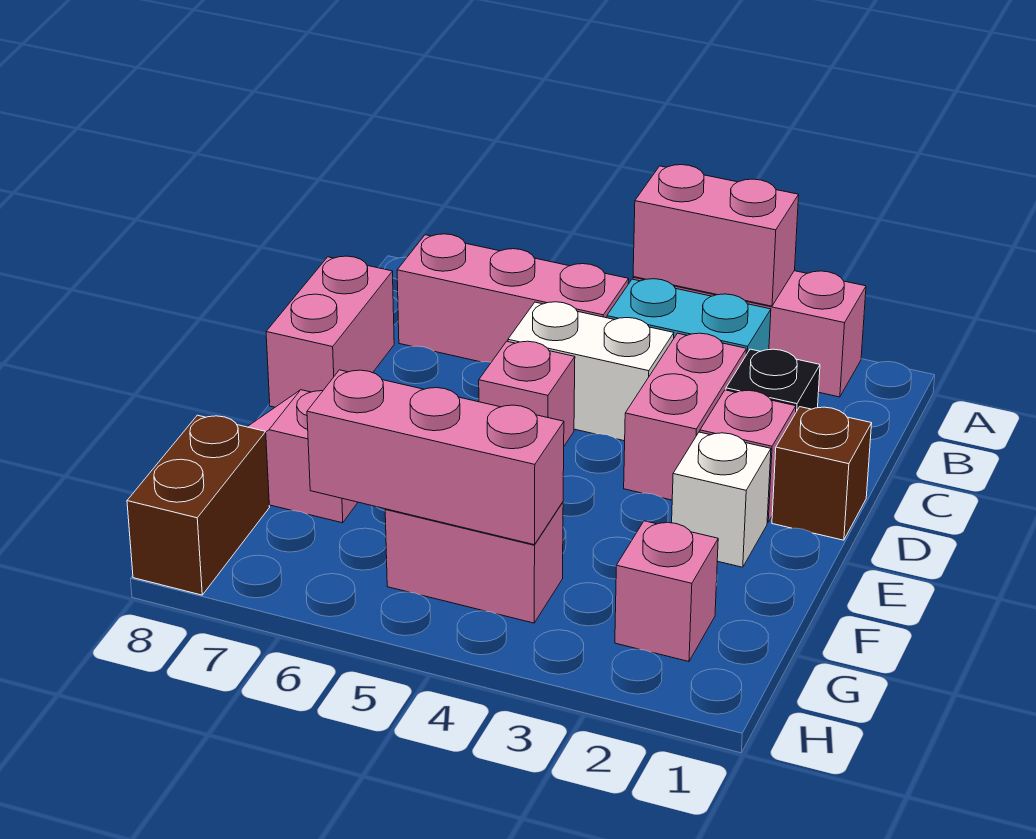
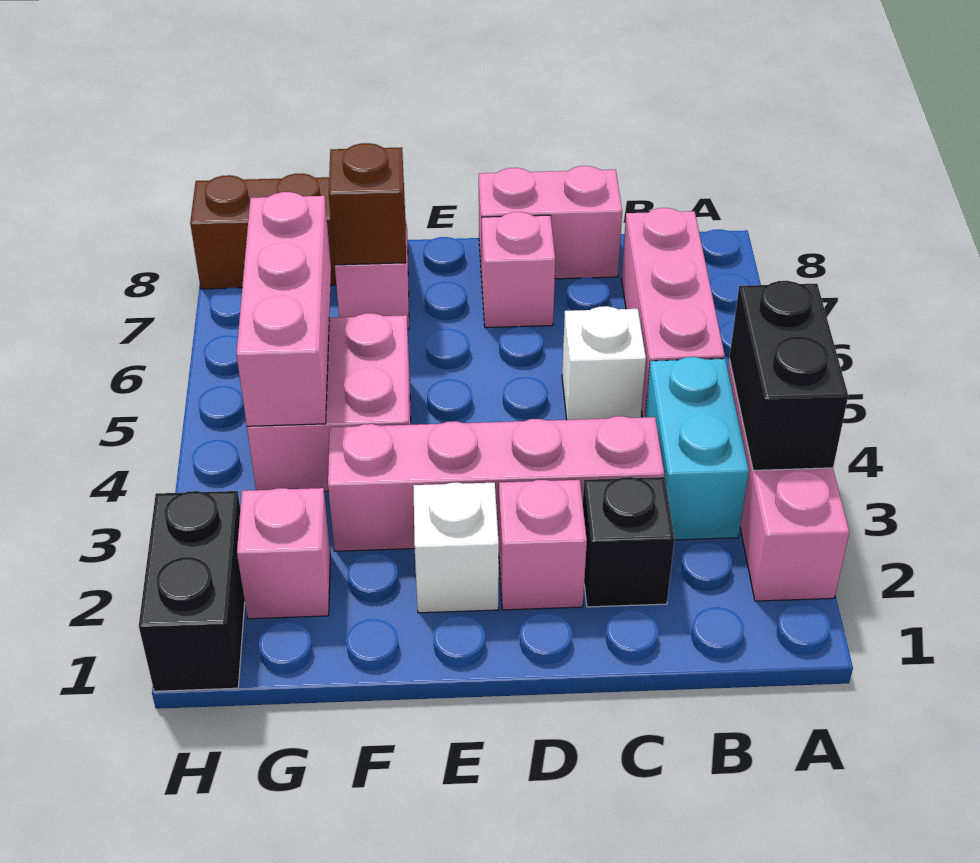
pink 1x2 brick [633,165,799,306] -> black 1x2 brick [729,281,848,470]
pink 1x2 brick [624,333,746,500] -> pink 1x4 brick [328,416,664,551]
white 1x2 brick [508,302,674,441] -> white 1x1 brick [562,306,646,420]
brown 1x1 brick [772,407,872,540] -> brown 1x1 brick moved to [329,143,406,265]
pink 1x1 brick [479,341,575,446] -> pink 1x1 brick moved to [482,212,555,328]
pink 1x2 brick [385,502,563,623] -> pink 2x2 brick [247,313,411,491]
none -> black 1x2 brick [139,491,245,691]

